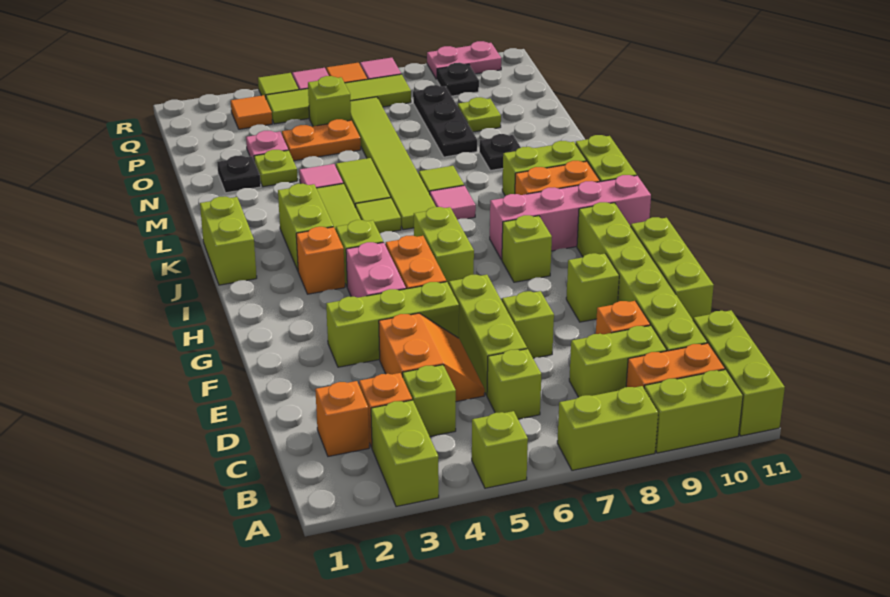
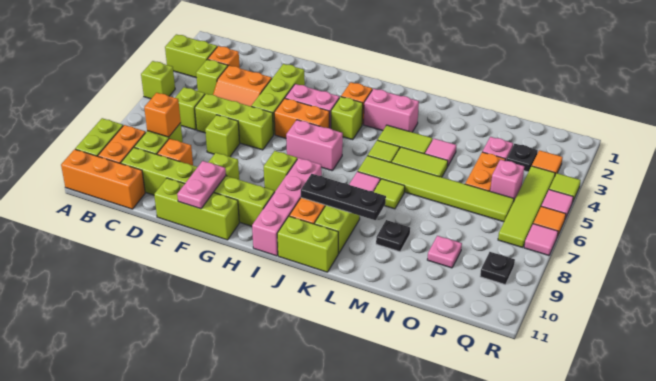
lime 1x2 brick [557,386,658,470] -> none
lime 1x3 brick [693,310,785,436] -> orange 1x3 brick [61,149,145,209]
orange 1x1 brick [315,381,369,456] -> orange 1x1 brick moved to [144,93,181,137]
lime 1x2 brick [414,207,474,285] -> pink 1x2 brick [286,120,343,171]
lime 1x2 brick [200,196,257,285] -> none
lime 1x2 brick [278,184,333,270] -> pink 1x2 brick [364,89,419,132]
black 1x1 plate [217,155,261,193] -> black 1x1 plate moved to [507,144,538,172]
lime 1x1 plate [254,150,298,187] -> none
black 1x3 plate [413,85,477,157] -> black 1x3 plate moved to [301,174,386,220]
lime 1x1 plate [458,97,501,132] -> pink 1x1 plate [427,236,462,268]
lime 1x1 brick [308,76,351,126] -> pink 1x1 brick [490,159,524,201]
pink 1x2 plate [427,41,501,79] -> pink 1x2 plate moved to [177,161,226,209]

